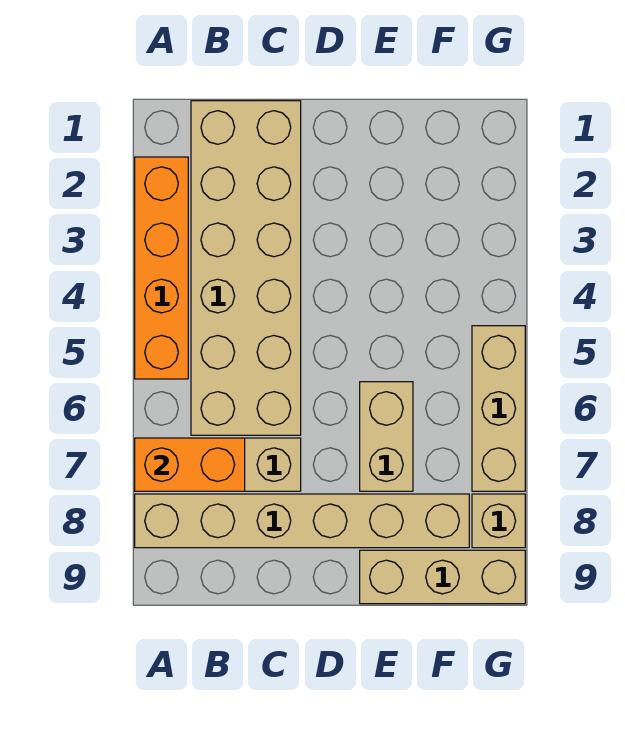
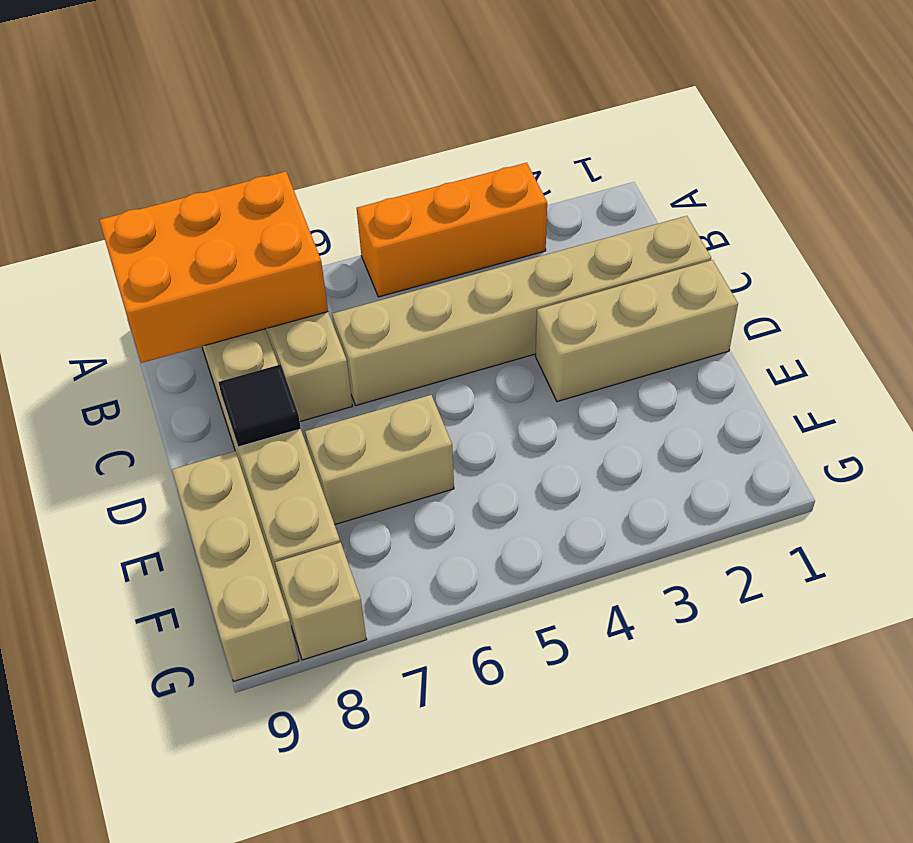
orange 1x4 brick [135,157,188,379] -> orange 1x3 brick [357,163,547,297]
orange 1x2 brick [135,438,245,491] -> orange 2x3 brick [99,172,328,363]
tan 2x6 brick [191,101,301,435] -> tan 1x6 brick [332,216,711,405]
none -> black 1x1 tile [218,364,301,447]
tan 1x3 brick [472,326,525,491] -> tan 1x3 brick moved to [535,260,738,402]

